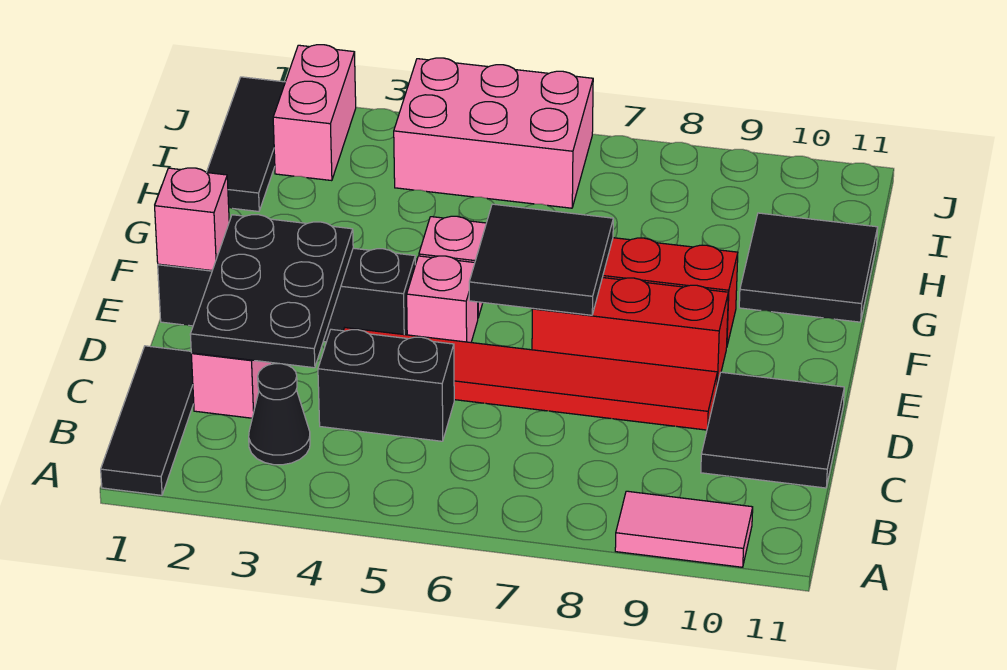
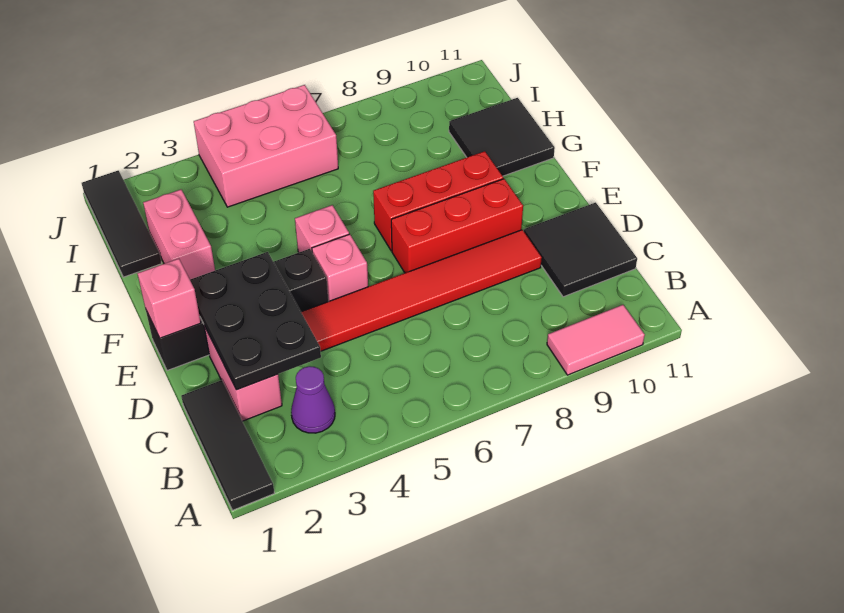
black 1x1 cone [249,364,310,465] -> purple 1x1 cone [291,366,335,433]
black 1x2 brick [318,329,454,441] -> none
black 2x2 tile [469,204,613,315] -> none
pink 1x2 brick [273,45,356,181] -> pink 1x2 brick moved to [143,190,215,279]

